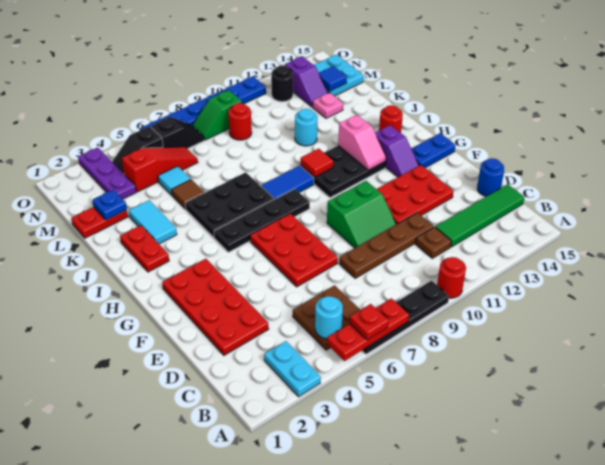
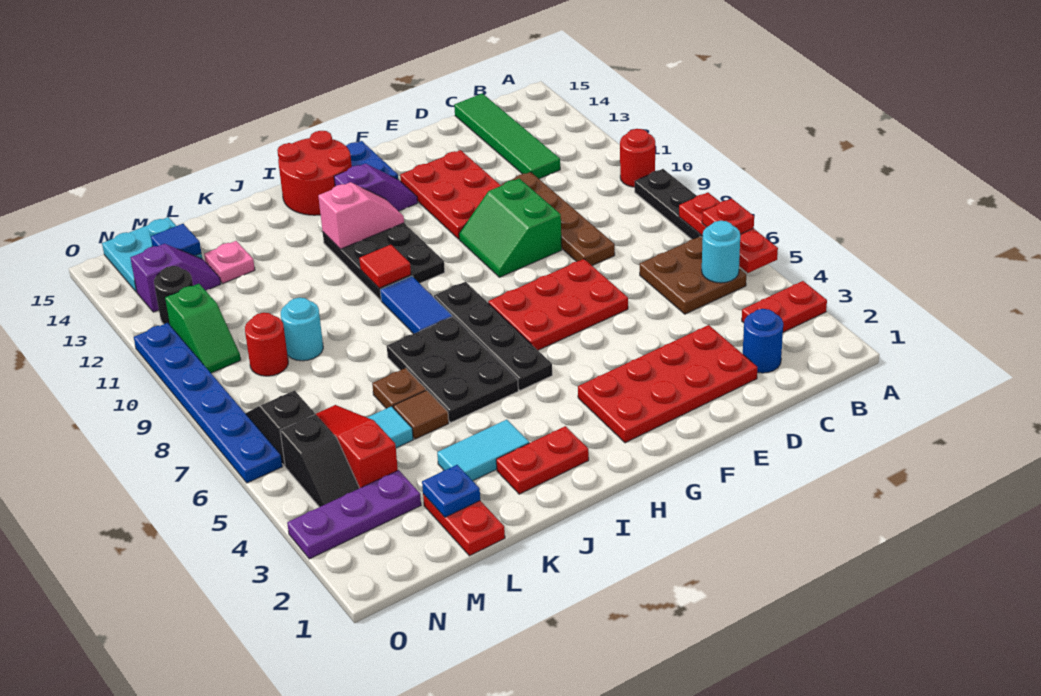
cyan 1x2 plate [264,341,321,397] -> red 1x2 plate [742,281,827,332]
brown 1x1 plate [416,227,451,258] -> brown 1x1 plate moved to [372,368,426,409]
blue 1x1 round brick [477,158,504,196] -> blue 1x1 round brick moved to [743,309,783,373]
green 2x2 slope [327,181,396,248] -> green 2x2 slope turned to [459,178,562,277]
red 1x1 round brick [379,105,403,133] -> red 2x2 round brick [277,131,352,215]
cyan 1x1 round brick [295,109,318,146] -> cyan 1x1 round brick moved to [281,298,323,361]
green 1x2 slope [193,90,242,140] -> green 1x2 slope moved to [165,284,241,373]

